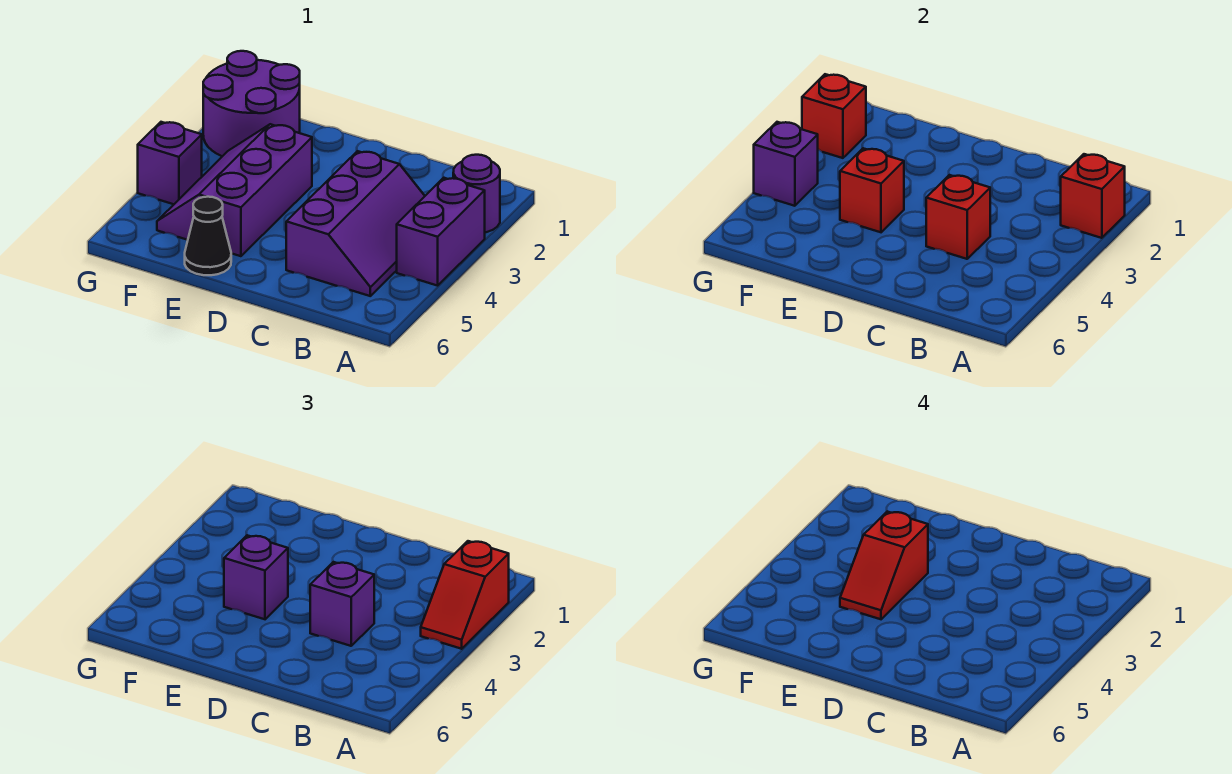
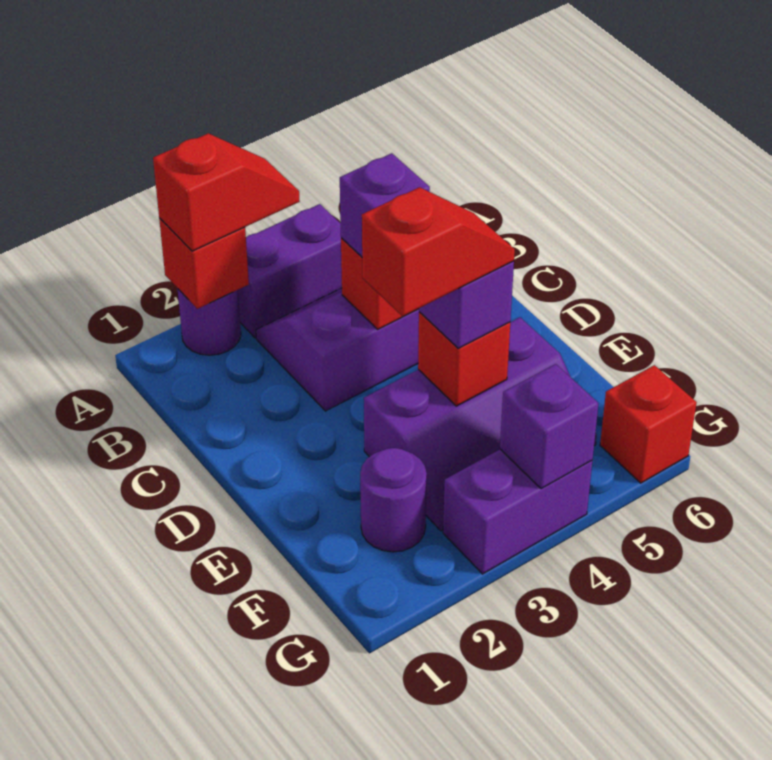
black 1x1 cone [185,197,231,275] -> none
purple 2x2 round brick [203,51,300,156] -> purple 1x1 round brick [360,448,427,552]
red 1x1 brick [802,74,866,158] -> red 1x1 brick moved to [600,365,697,483]
purple 1x1 brick [138,122,202,204] -> purple 1x2 brick [443,449,592,574]

